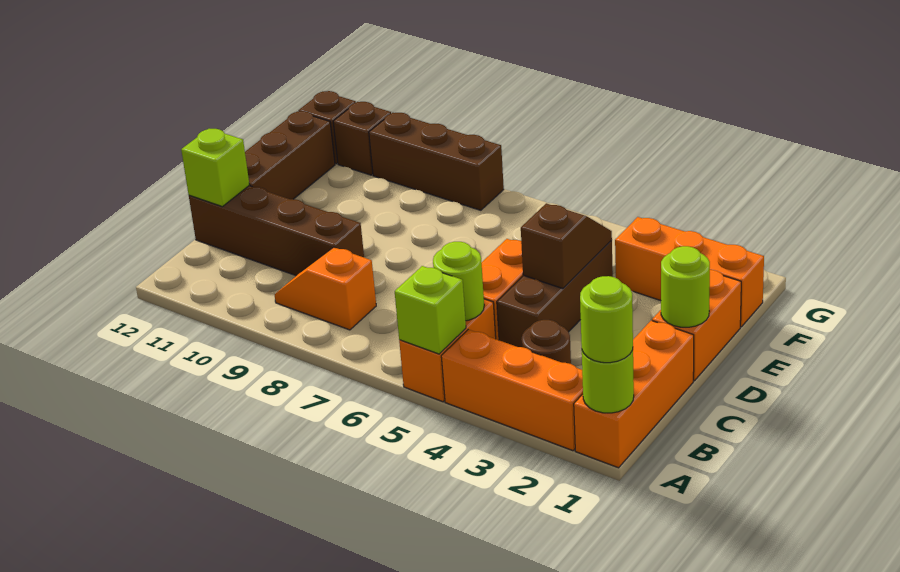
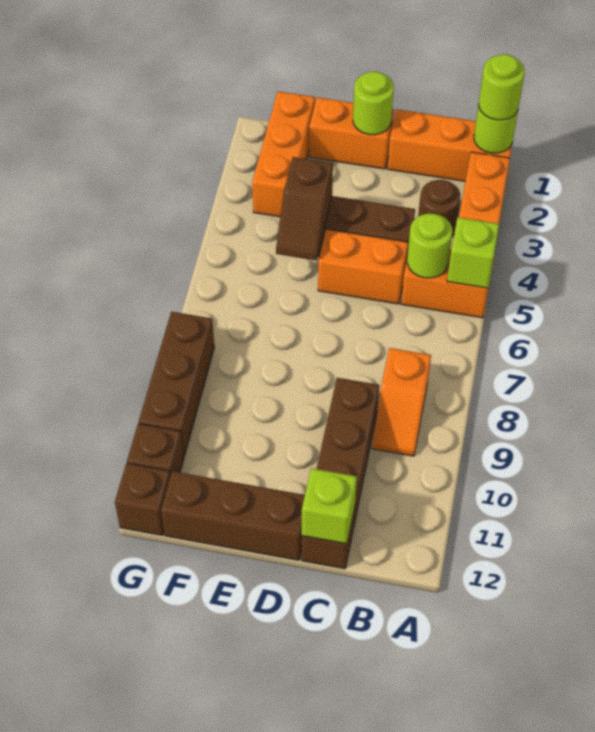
brown 1x2 slope [521,203,612,289] -> brown 1x2 slope turned to [276,157,333,260]

